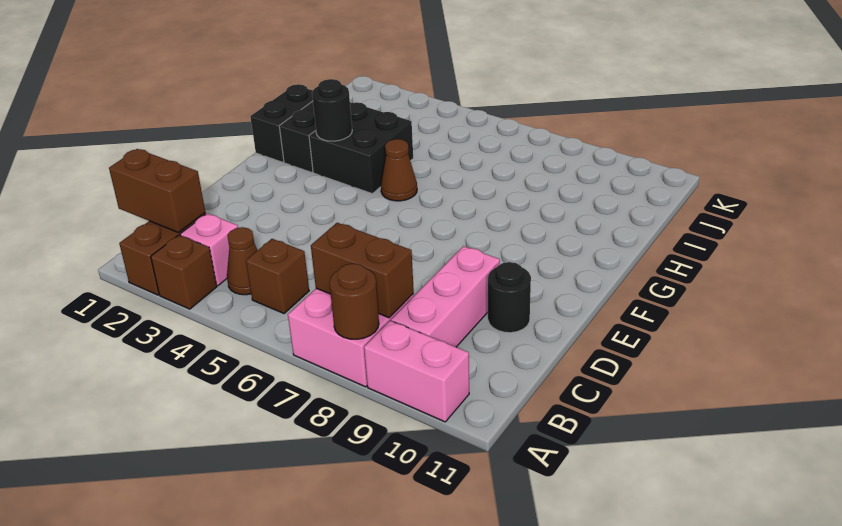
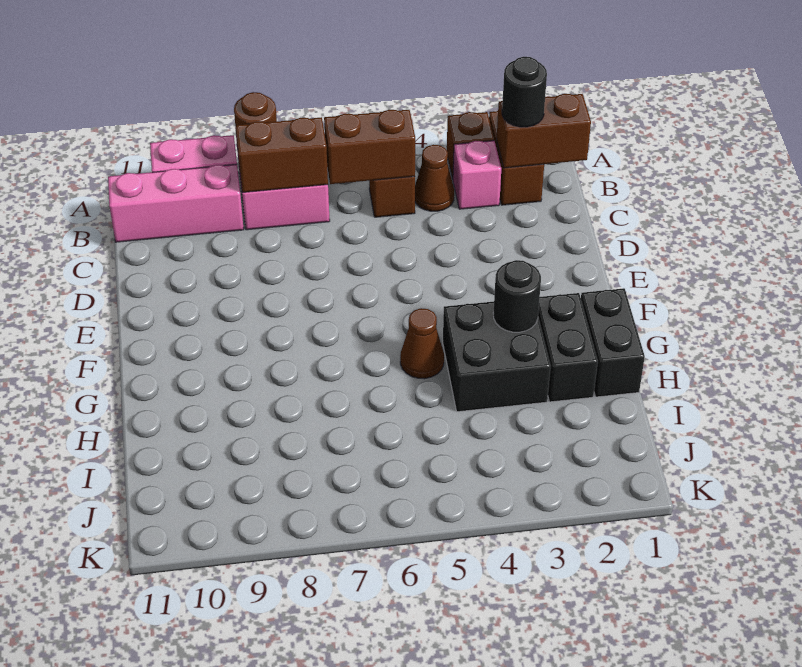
none -> brown 1x2 brick [324,110,415,184]
pink 1x3 brick [391,246,500,347] -> pink 1x3 brick turned to [108,164,244,242]
black 1x1 round brick [488,262,531,333] -> black 1x1 round brick moved to [502,57,547,127]

